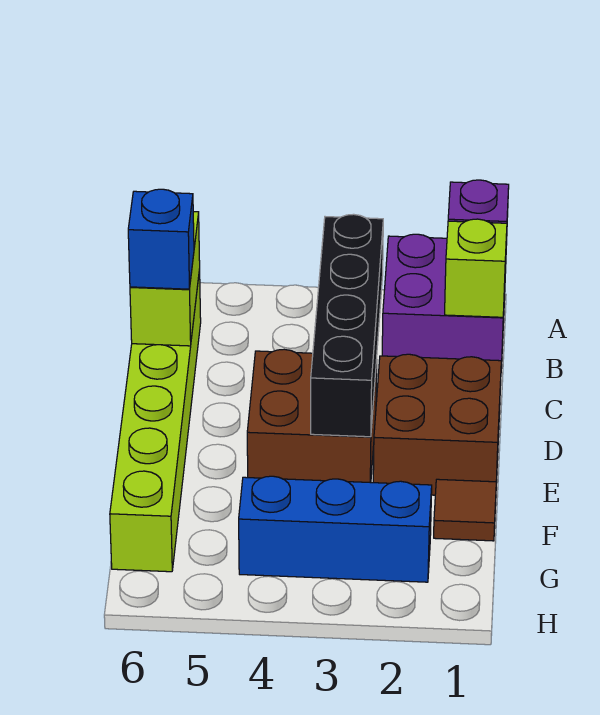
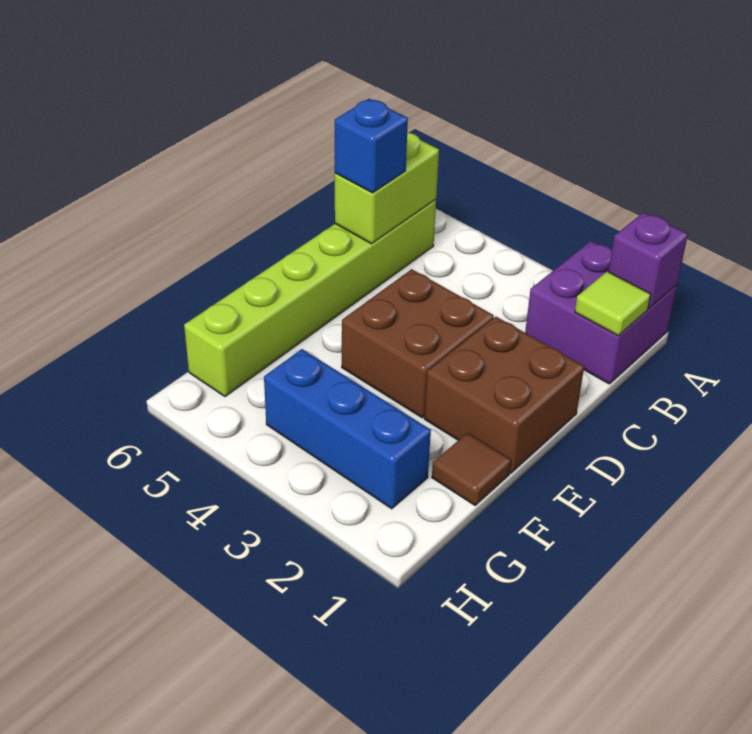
lime 1x1 brick [445,219,507,317] -> lime 1x1 tile [575,271,651,336]
black 1x4 brick [311,214,383,437] -> none

